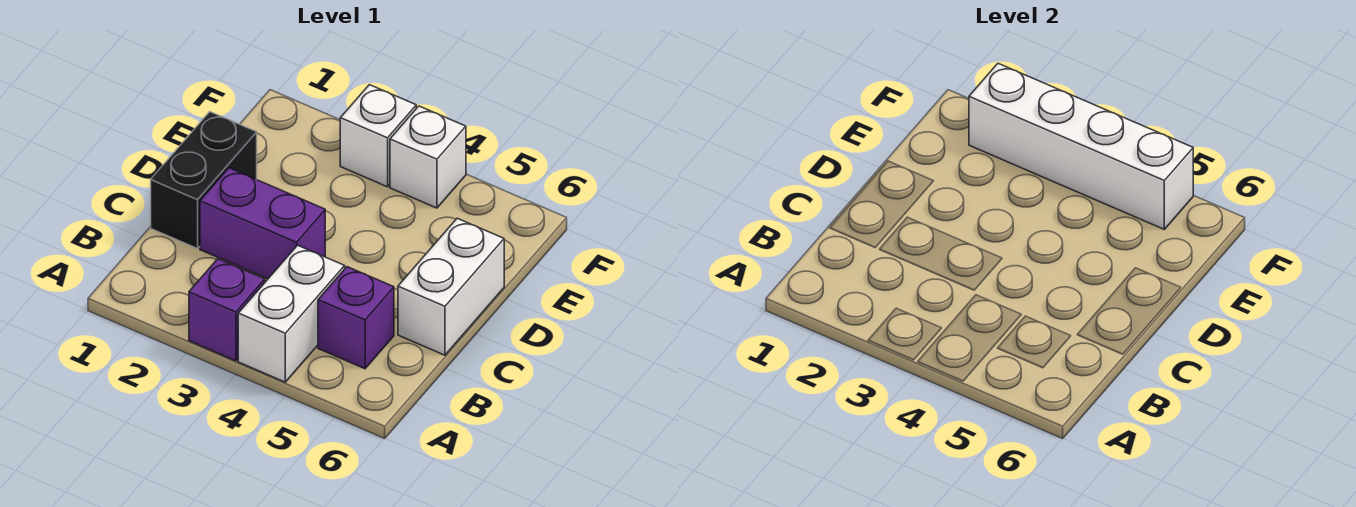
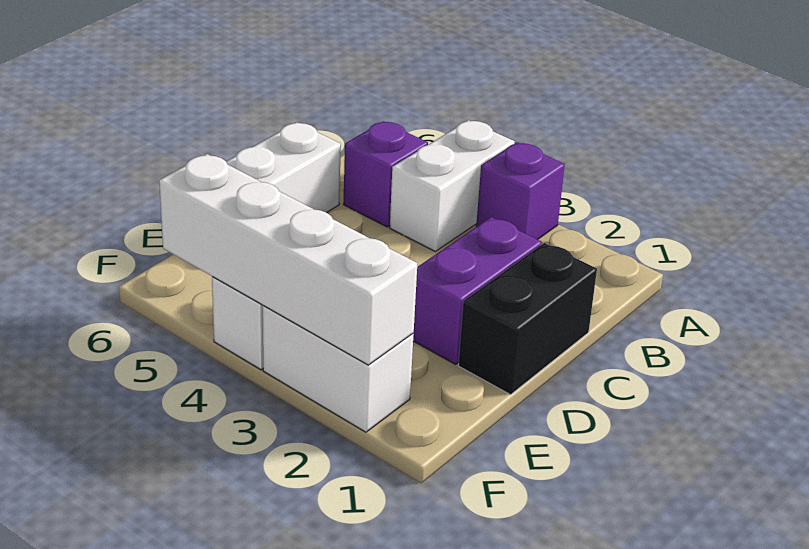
purple 1x2 brick [200,168,325,279] -> purple 1x2 brick turned to [413,217,542,365]
white 1x1 brick [340,85,416,187] -> white 1x2 brick [263,306,414,432]

